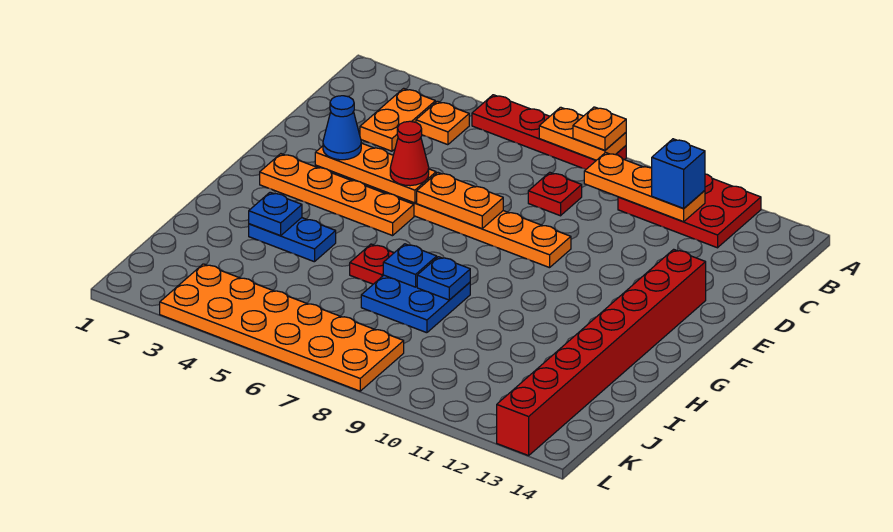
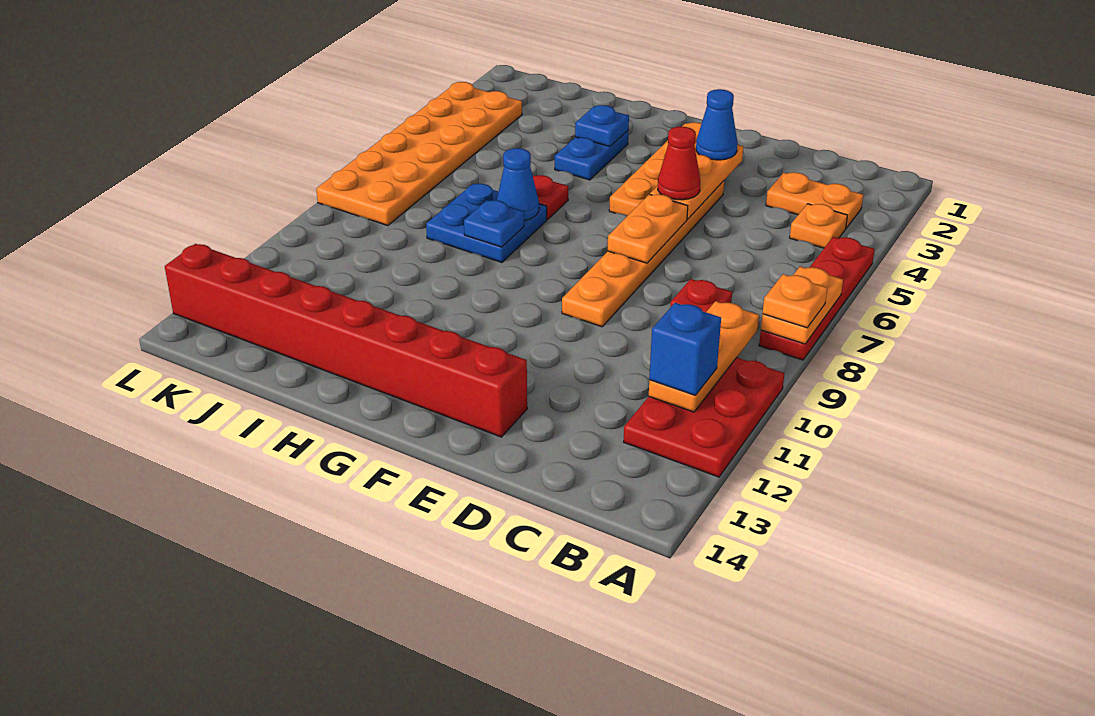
blue 1x1 plate [383,244,437,287] -> blue 1x1 cone [497,148,539,220]

